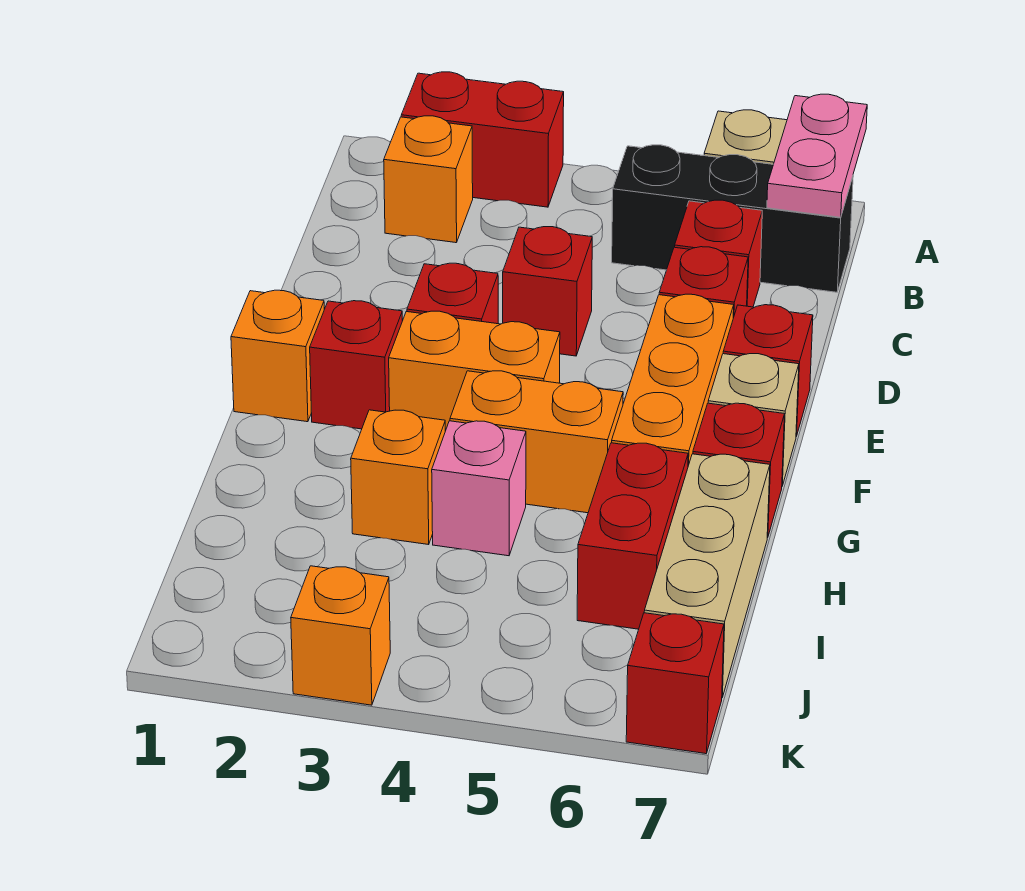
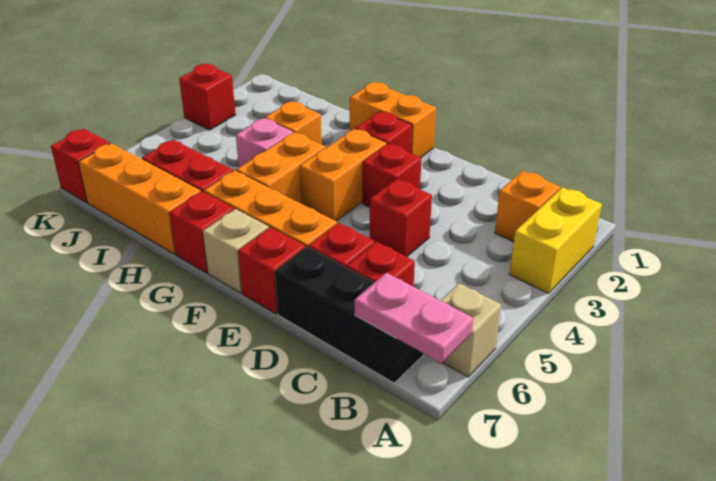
red 1x2 brick [401,72,564,207] -> yellow 1x2 brick [509,187,602,293]
black 1x3 brick [612,145,853,292] -> black 1x3 brick turned to [275,247,424,383]
orange 1x1 brick [231,290,324,422] -> orange 1x2 brick [350,82,436,157]
tan 1x3 brick [644,454,770,697] -> orange 1x3 brick [79,143,201,254]
orange 1x1 brick [291,566,390,705] -> red 1x1 brick [179,64,236,130]

